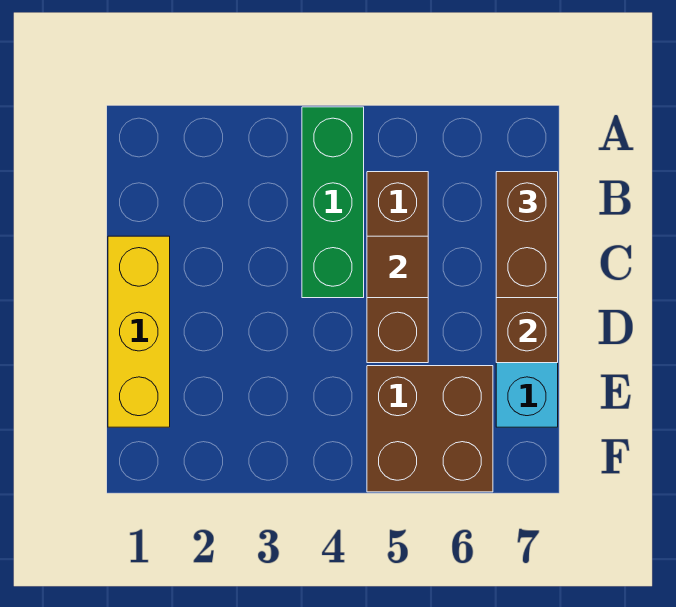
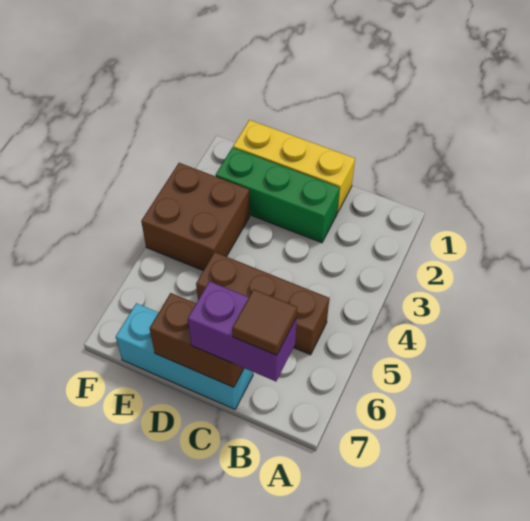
green 1x3 brick [302,107,364,298] -> green 1x3 brick moved to [216,148,340,243]
brown 1x2 brick [496,172,558,298] -> purple 1x2 brick [188,281,297,381]
brown 1x1 tile [367,236,428,298] -> brown 1x1 tile moved to [232,289,297,355]
brown 2x2 brick [367,366,493,492] -> brown 2x2 brick moved to [141,163,250,271]

